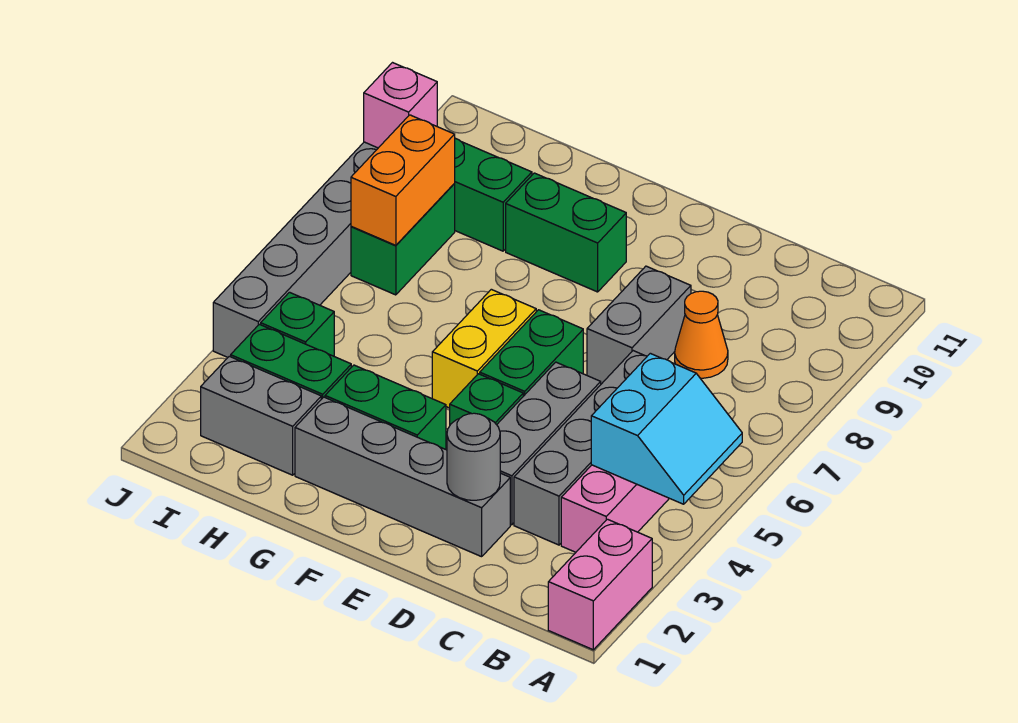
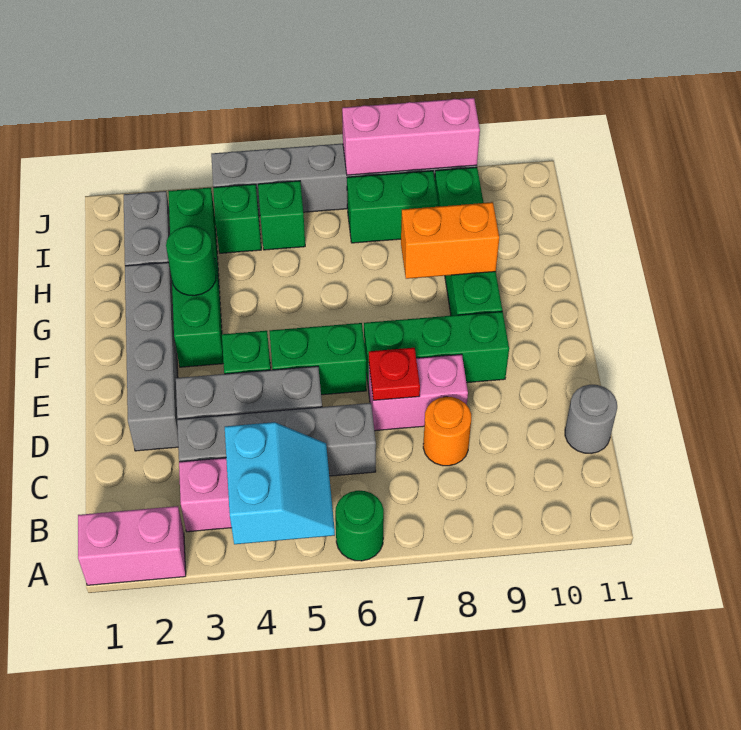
cyan 2x2 slope [591,353,742,504] -> cyan 2x2 slope turned to [225,422,335,544]
none -> green 1x1 round brick [335,491,384,561]
orange 1x1 cone [675,291,728,378] -> orange 1x1 round brick [423,397,471,466]
grey 1x1 round brick [447,413,500,500] -> grey 1x1 round brick moved to [565,385,617,454]
grey 1x2 brick [587,266,691,384] -> pink 1x2 brick [369,354,468,431]
none -> red 1x1 plate [369,348,420,400]
none -> green 1x3 brick [364,311,509,390]
yellow 1x2 brick [432,289,536,408] -> none
none -> green 1x1 round brick [166,226,216,296]
none -> green 1x1 brick [258,181,305,250]
orange 1x2 brick [351,115,455,245] -> orange 1x2 brick moved to [401,202,499,279]
pink 1x1 brick [364,63,437,148] -> pink 1x3 brick [342,98,480,175]

